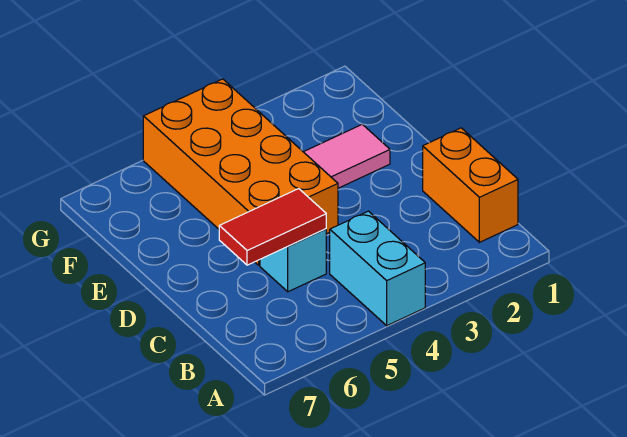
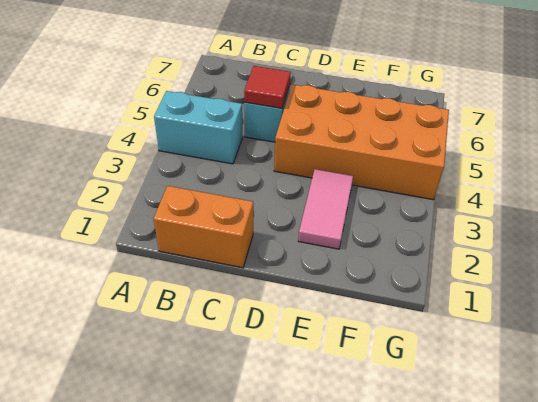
red 1x2 tile [219,189,326,265] -> red 1x1 tile [244,66,291,108]

